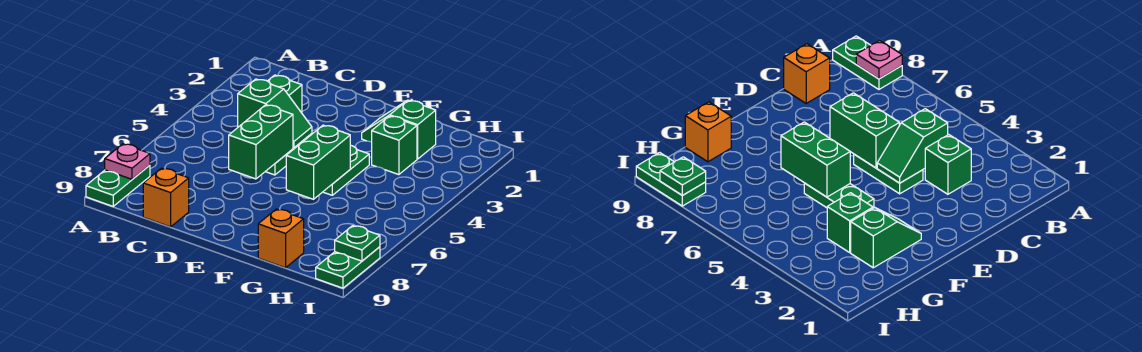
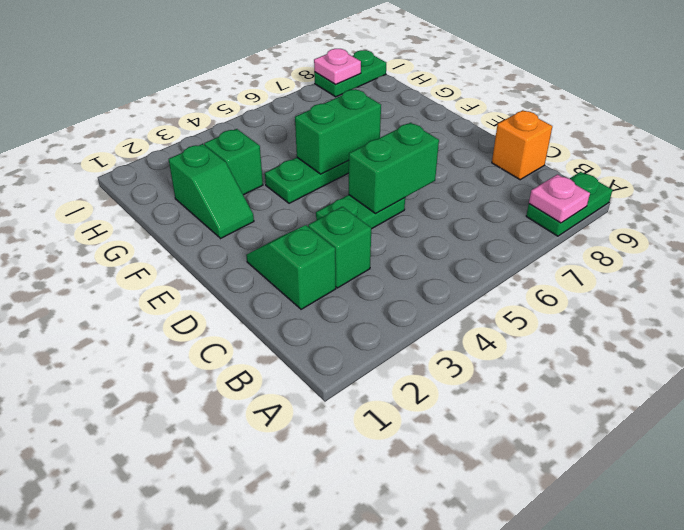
green 1x2 slope [238,79,312,148] -> green 1x2 slope moved to [246,225,336,309]
orange 1x1 brick [258,209,304,268] -> none
green 1x1 plate [335,226,380,261] -> pink 1x1 plate [314,49,361,85]

